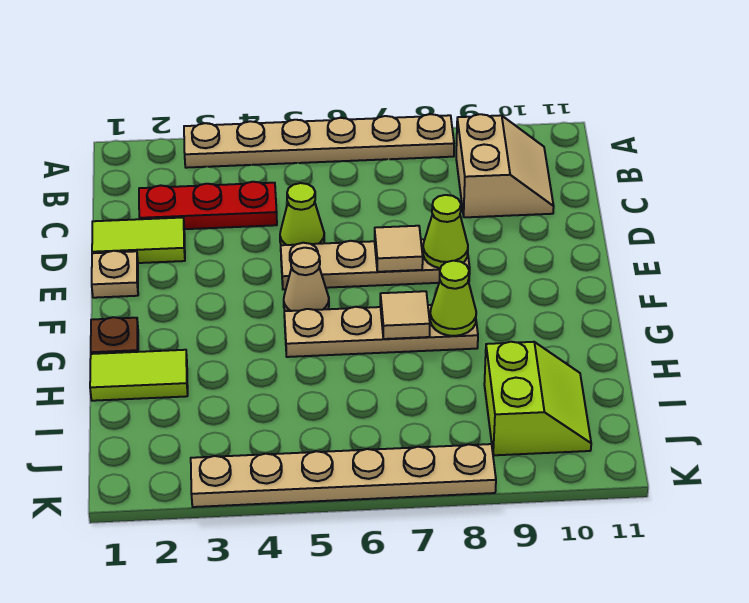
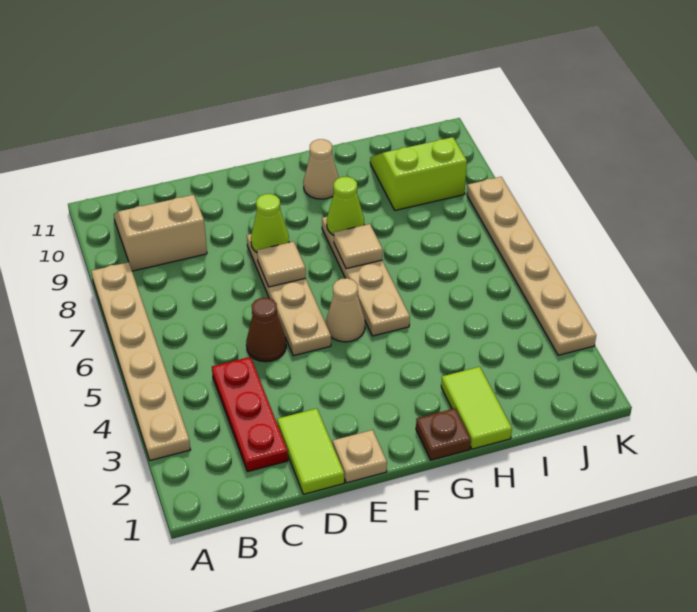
lime 1x1 cone [280,183,324,245] -> brown 1x1 cone [246,298,286,362]
none -> tan 1x1 cone [303,139,339,199]

